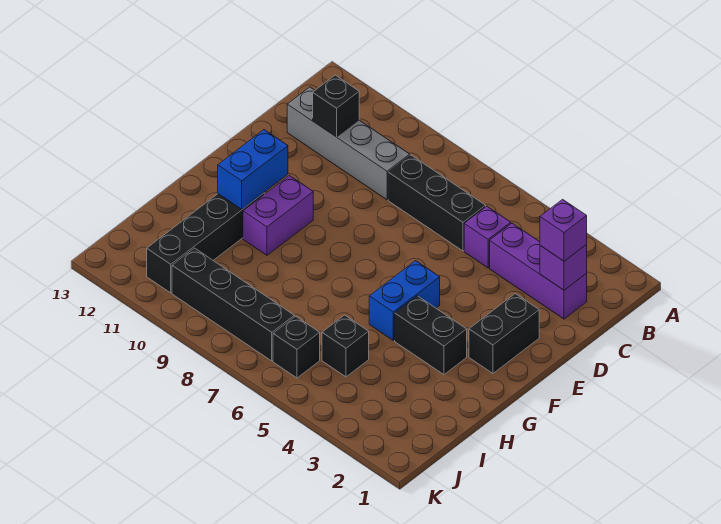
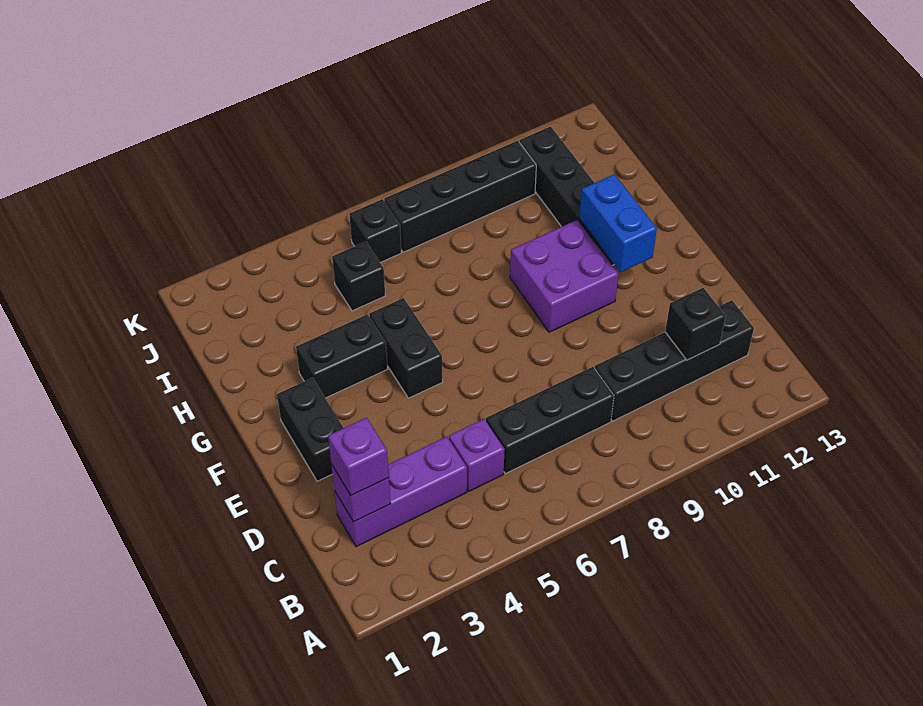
grey 1x4 brick [287,87,410,200] -> black 1x4 brick [595,300,754,421]
blue 1x2 brick [369,261,440,340] -> black 1x2 brick [369,298,443,398]
purple 1x2 brick [243,175,313,255] -> purple 2x2 brick [510,220,618,332]

